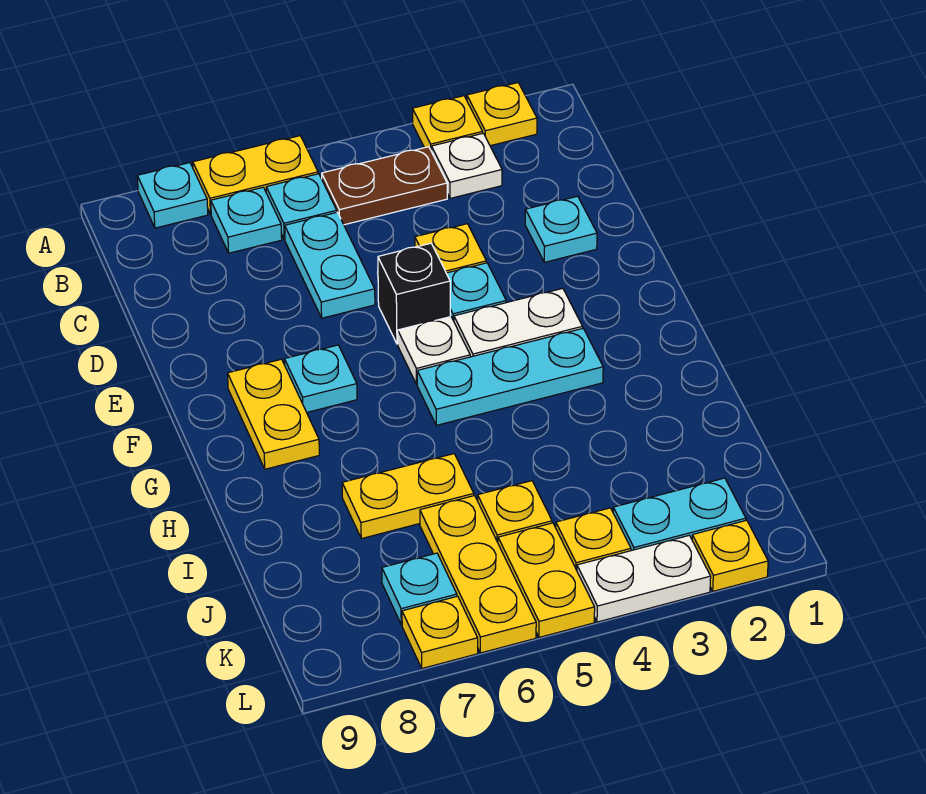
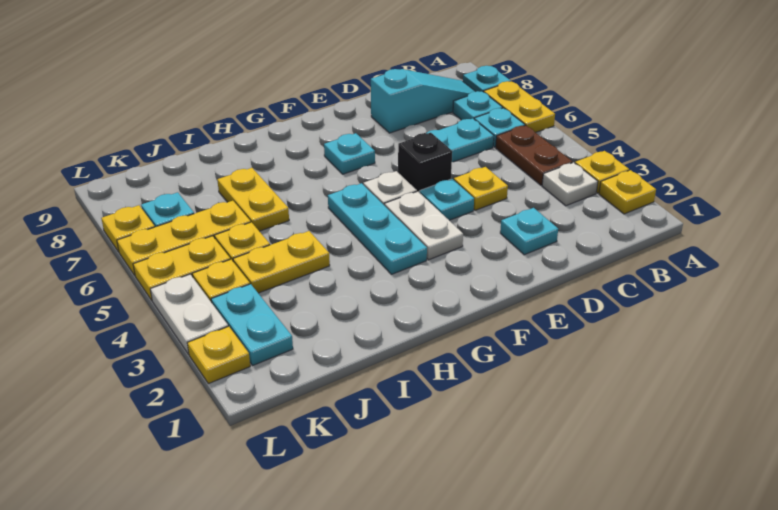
none -> cyan 1x3 slope [371,69,476,133]
yellow 1x2 plate [228,359,319,469] -> yellow 1x2 plate moved to [233,231,330,293]

